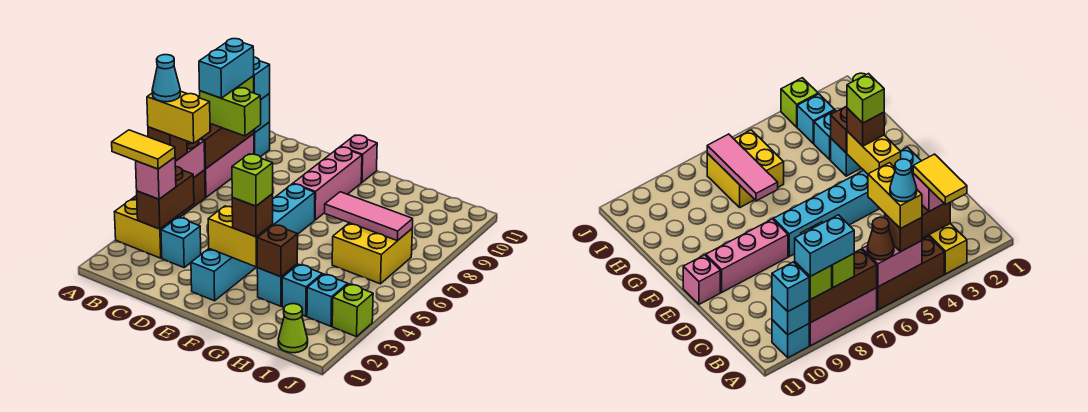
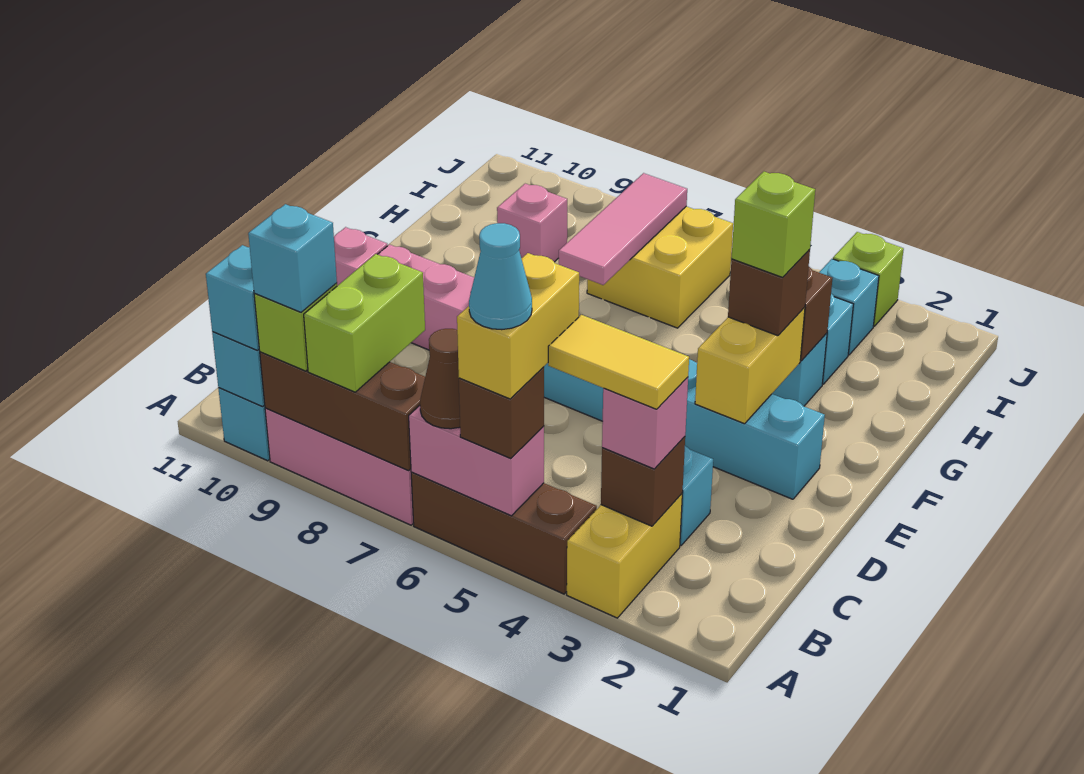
yellow 1x2 tile [112,130,175,169] -> yellow 1x2 tile turned to [548,315,689,409]
cyan 1x2 brick [199,39,254,98] -> cyan 1x1 brick [248,204,337,312]
brown 1x2 brick [137,166,194,229] -> brown 1x1 brick [601,437,685,526]
none -> pink 1x1 brick [497,184,567,262]
lime 1x1 cone [278,304,308,353] -> none

